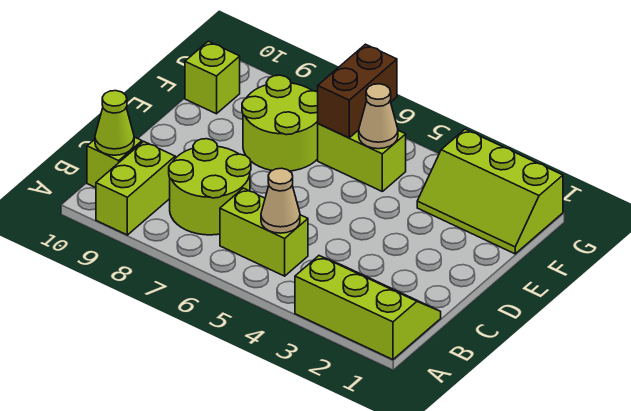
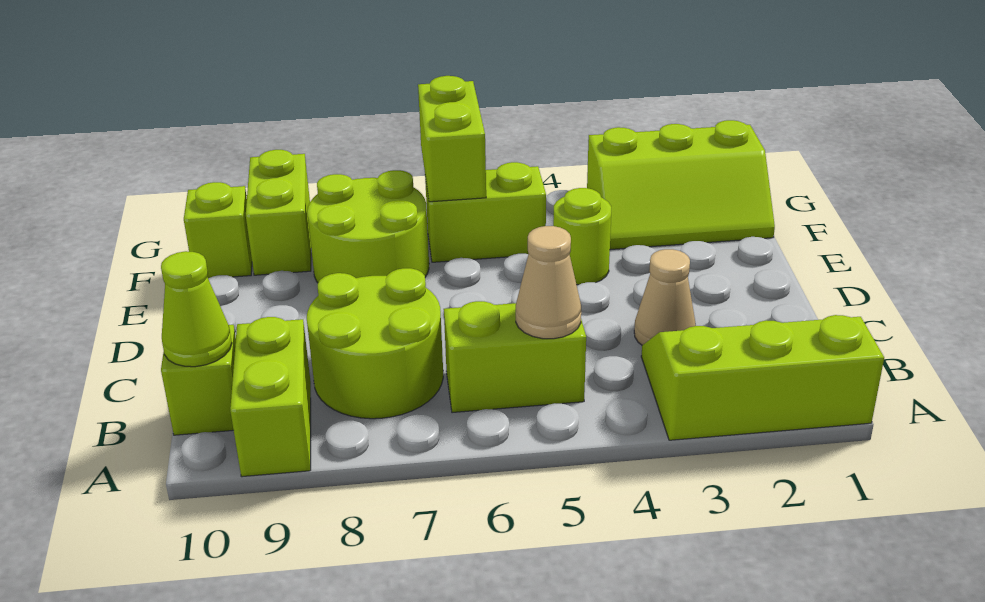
none -> lime 1x1 round brick [553,188,611,285]
tan 1x1 cone [359,84,398,149] -> tan 1x1 cone moved to [634,249,696,345]
brown 1x2 brick [318,44,397,138] -> lime 1x2 brick [418,76,486,202]
none -> lime 1x2 brick [246,150,311,275]

